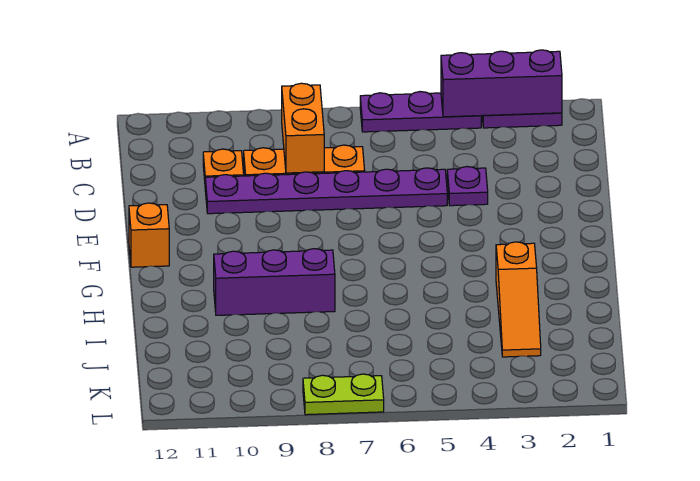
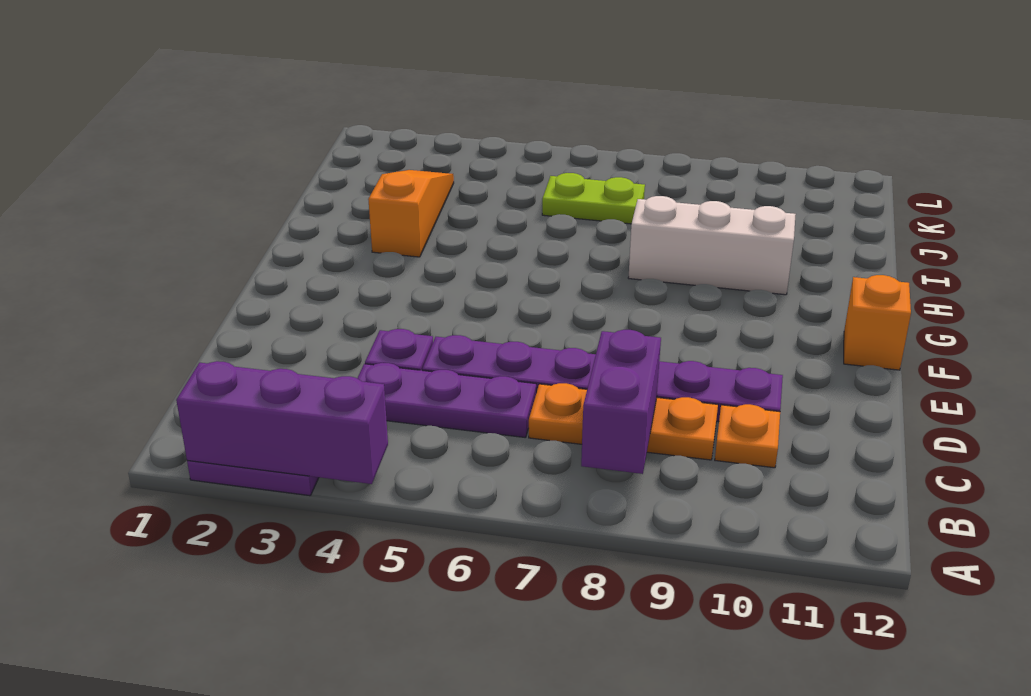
purple 1x3 plate [360,92,481,132] -> purple 1x3 plate moved to [357,363,536,438]
orange 1x2 brick [282,83,324,173] -> purple 1x2 brick [581,330,661,474]
purple 1x3 brick [214,249,335,315] -> white 1x3 brick [628,196,796,295]
lime 1x2 plate [303,374,384,415] -> lime 1x2 plate moved to [542,173,645,224]

